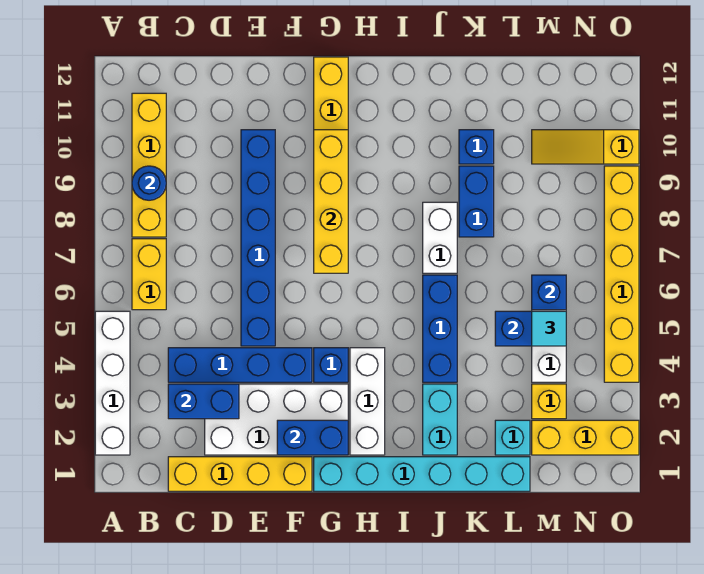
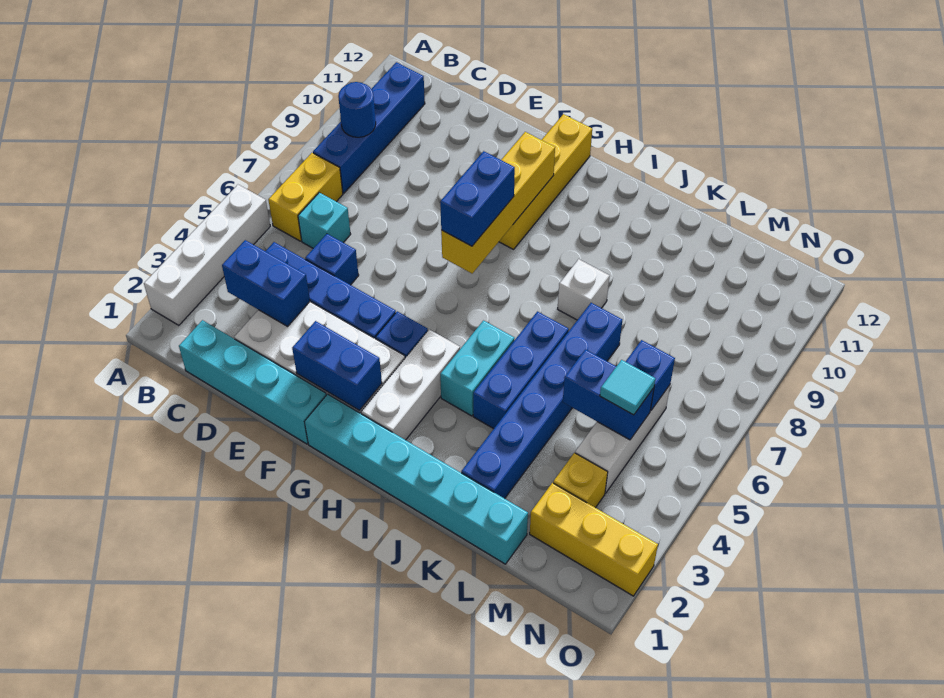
yellow 1x4 brick [132,93,166,237] -> blue 1x4 brick [313,62,425,193]
yellow 1x4 brick [168,457,312,491] -> cyan 1x4 brick [179,320,326,444]
blue 1x6 brick [241,130,275,346] -> blue 1x6 brick moved to [461,303,622,499]
cyan 1x2 brick [423,384,457,455] -> cyan 1x2 brick moved to [440,321,514,416]
white 1x2 brick [423,202,457,273] -> white 1x1 brick [558,259,609,320]
blue 1x2 brick [459,166,494,237] -> blue 1x2 brick moved to [440,151,515,246]
blue 1x1 brick [459,130,494,164] -> blue 1x1 brick moved to [305,234,359,285]
cyan 1x1 brick [495,420,530,455] -> cyan 1x1 brick moved to [298,192,351,248]
yellow 1x3 slope [532,130,639,164] -> none
yellow 1x6 brick [604,166,639,382] -> none

